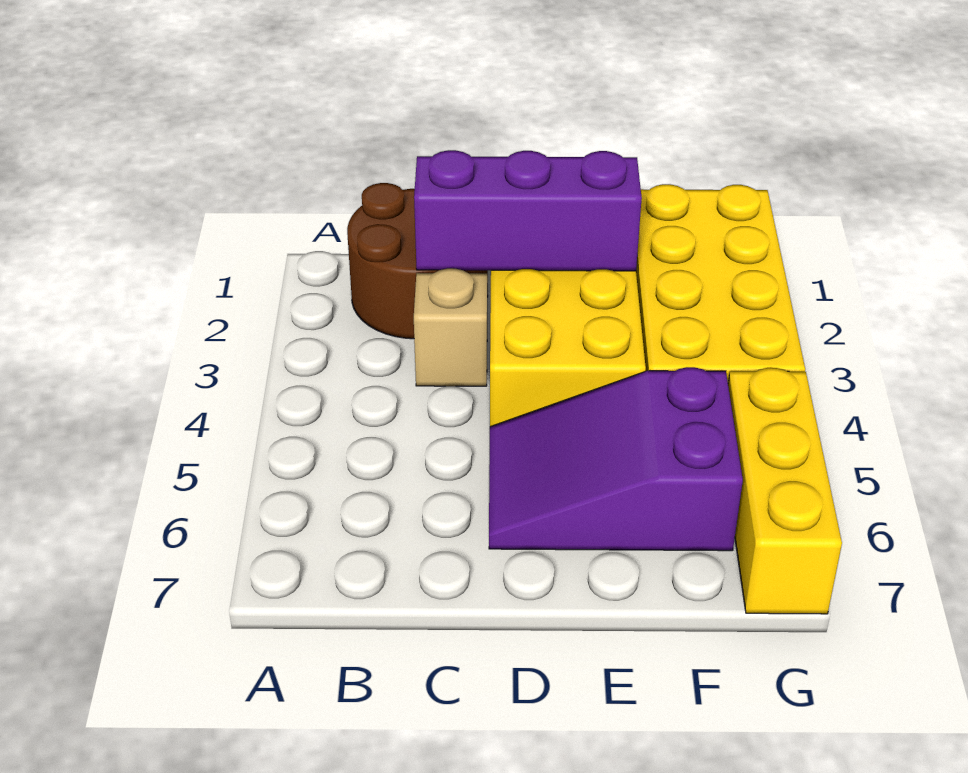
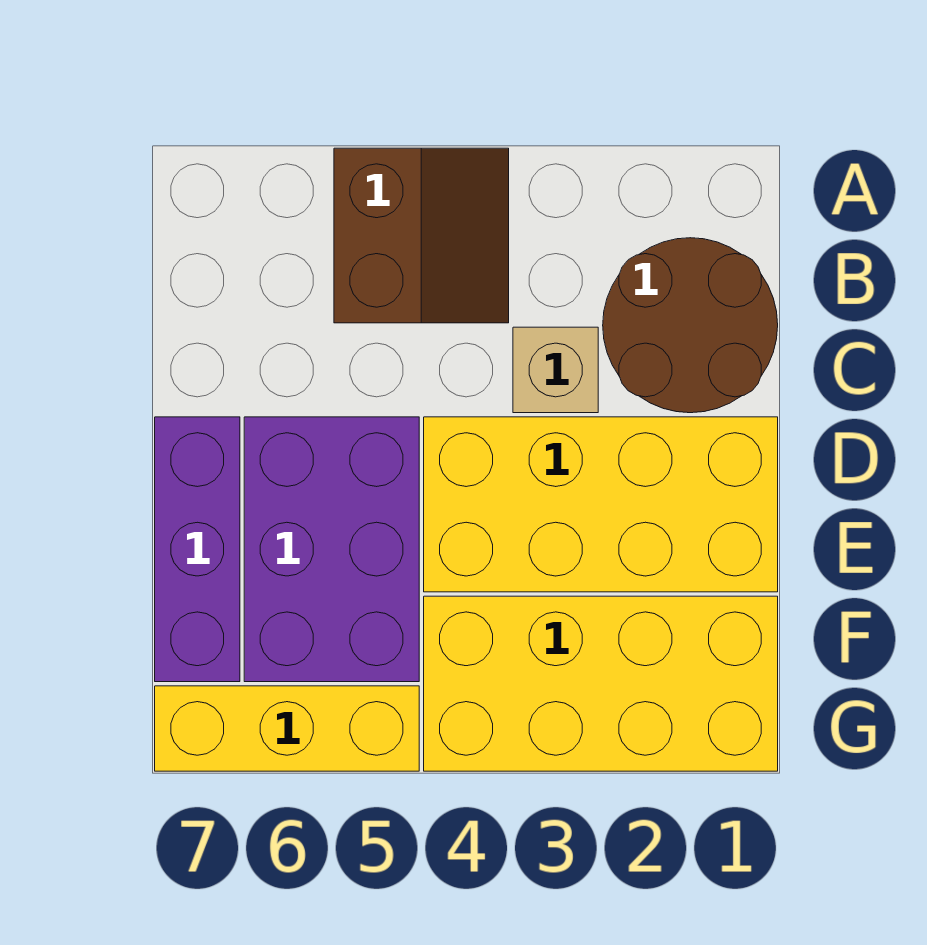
none -> brown 2x2 slope [334,148,509,323]
purple 1x3 brick [414,150,642,271] -> purple 1x3 brick moved to [155,417,240,682]
purple 2x3 slope [489,367,743,551] -> purple 2x3 brick [244,417,419,682]

